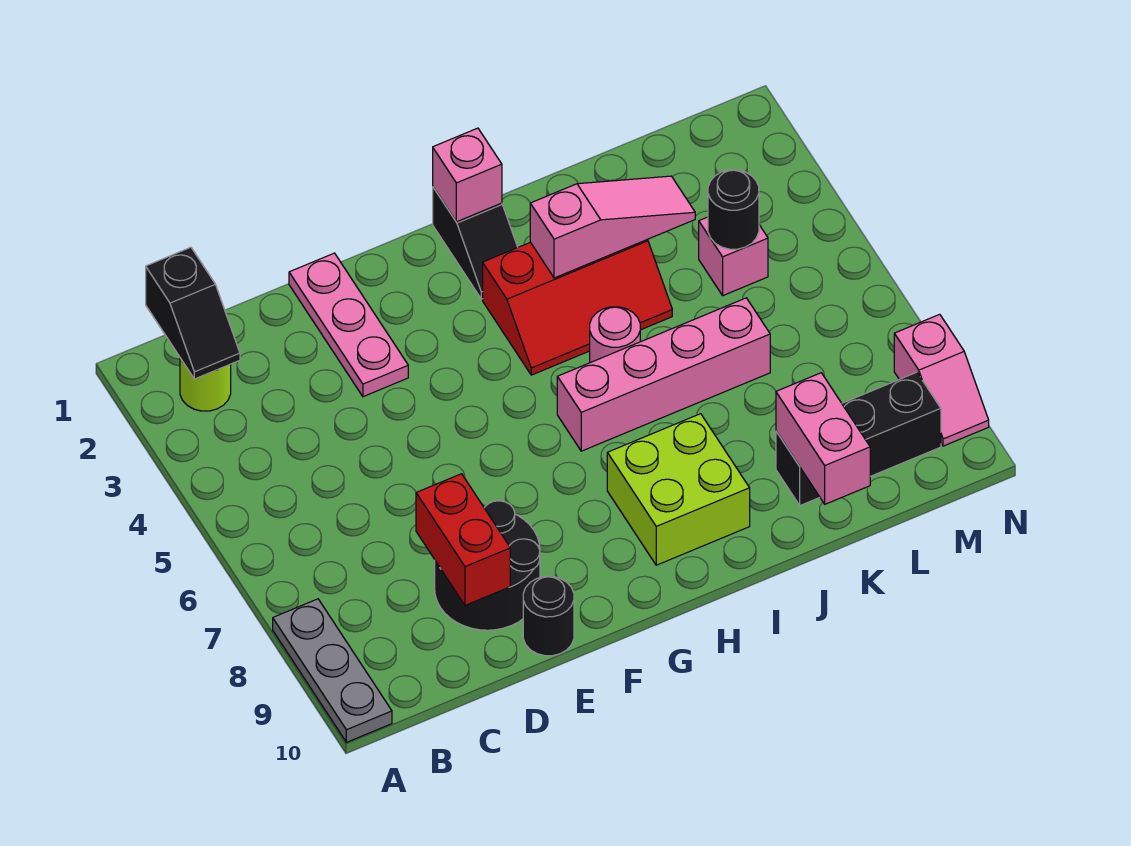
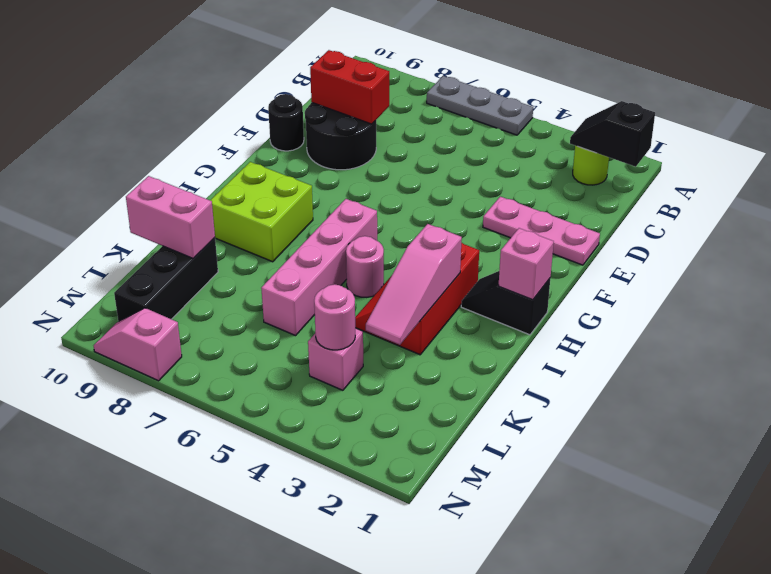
grey 1x3 plate [273,599,392,742] -> grey 1x3 plate moved to [427,76,533,135]
black 1x1 round brick [708,170,759,249] -> pink 1x1 round brick [314,284,355,350]

